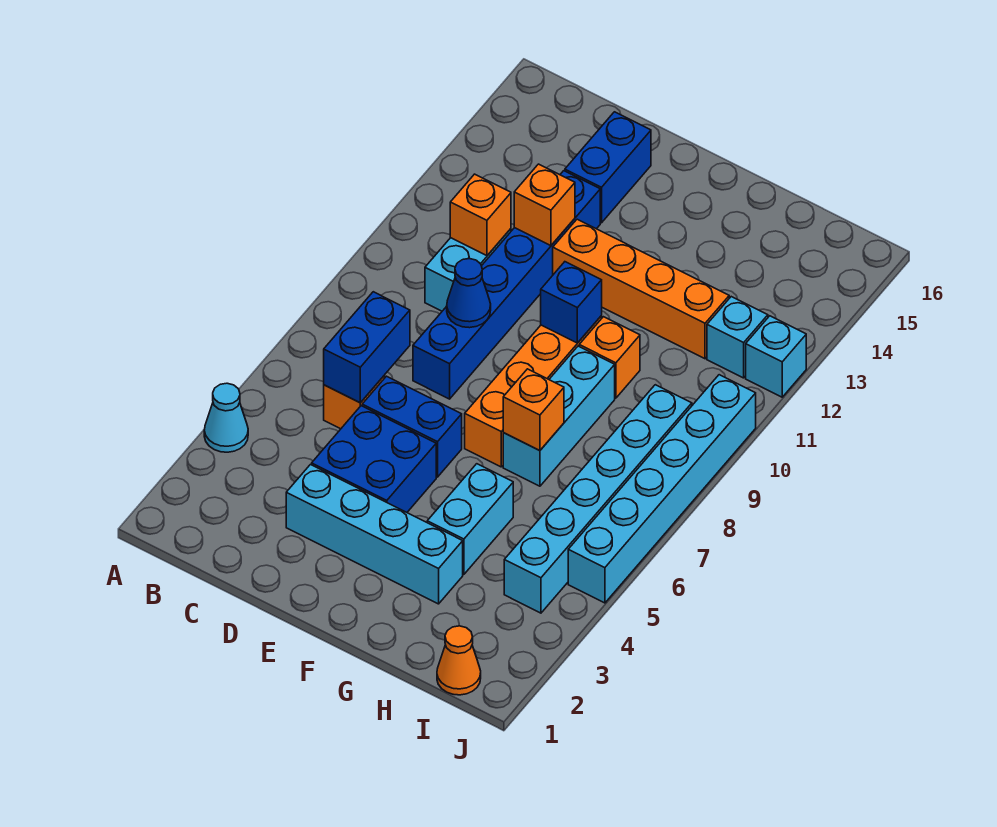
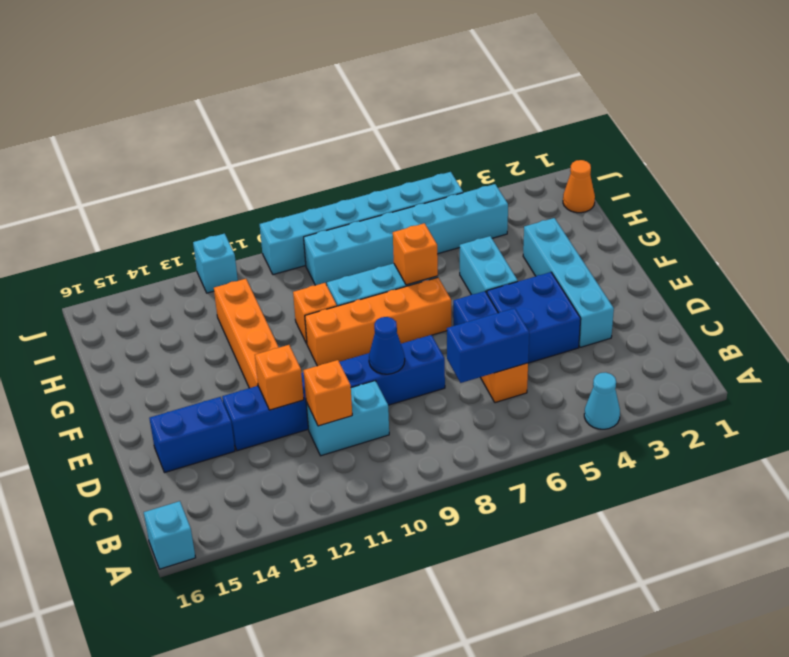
blue 1x1 brick [541,262,602,343] -> none
cyan 1x2 brick [427,464,513,574] -> cyan 1x2 brick turned to [460,236,518,295]
cyan 1x1 brick [707,297,768,378] -> cyan 1x1 brick moved to [144,501,196,569]

